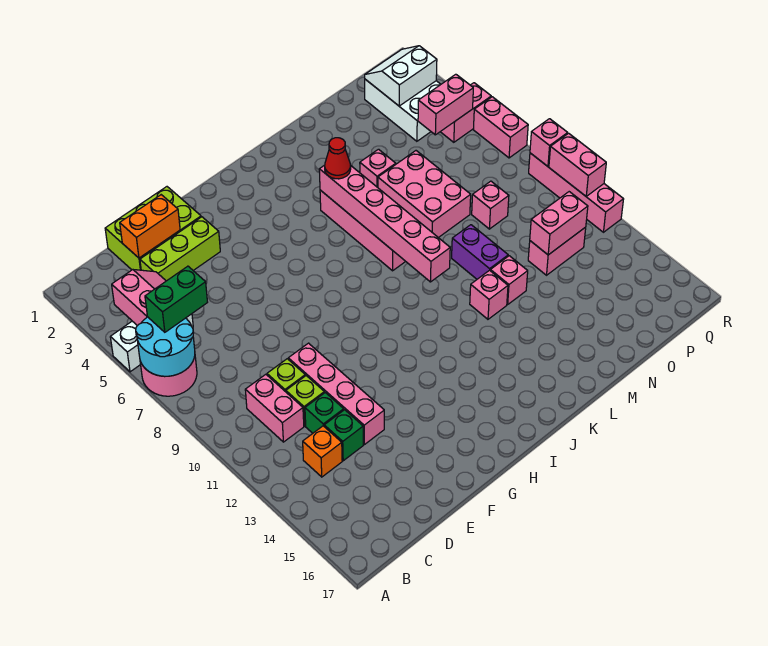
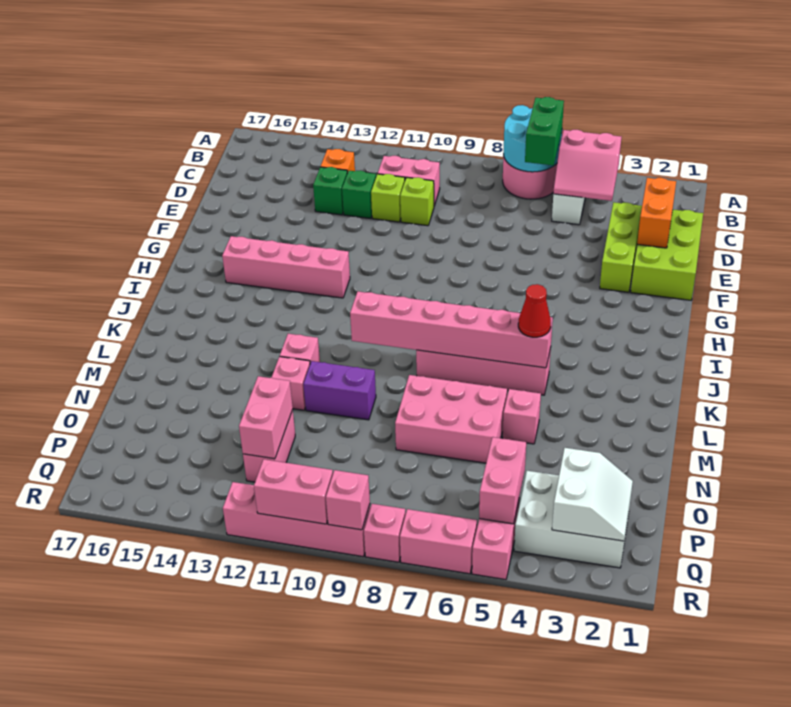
pink 1x4 brick [288,343,384,445] -> pink 1x4 brick moved to [222,236,350,298]
pink 1x1 brick [472,181,509,229] -> pink 1x1 brick moved to [364,504,406,562]

